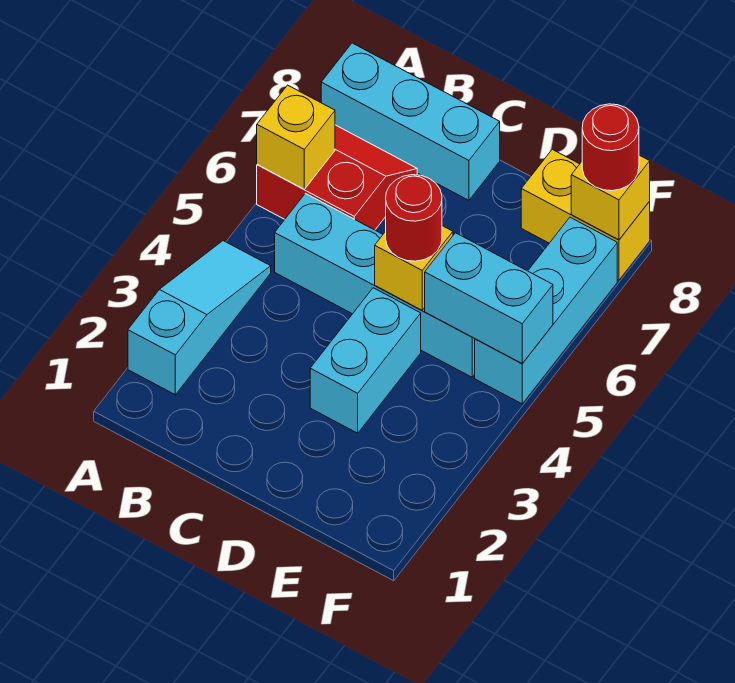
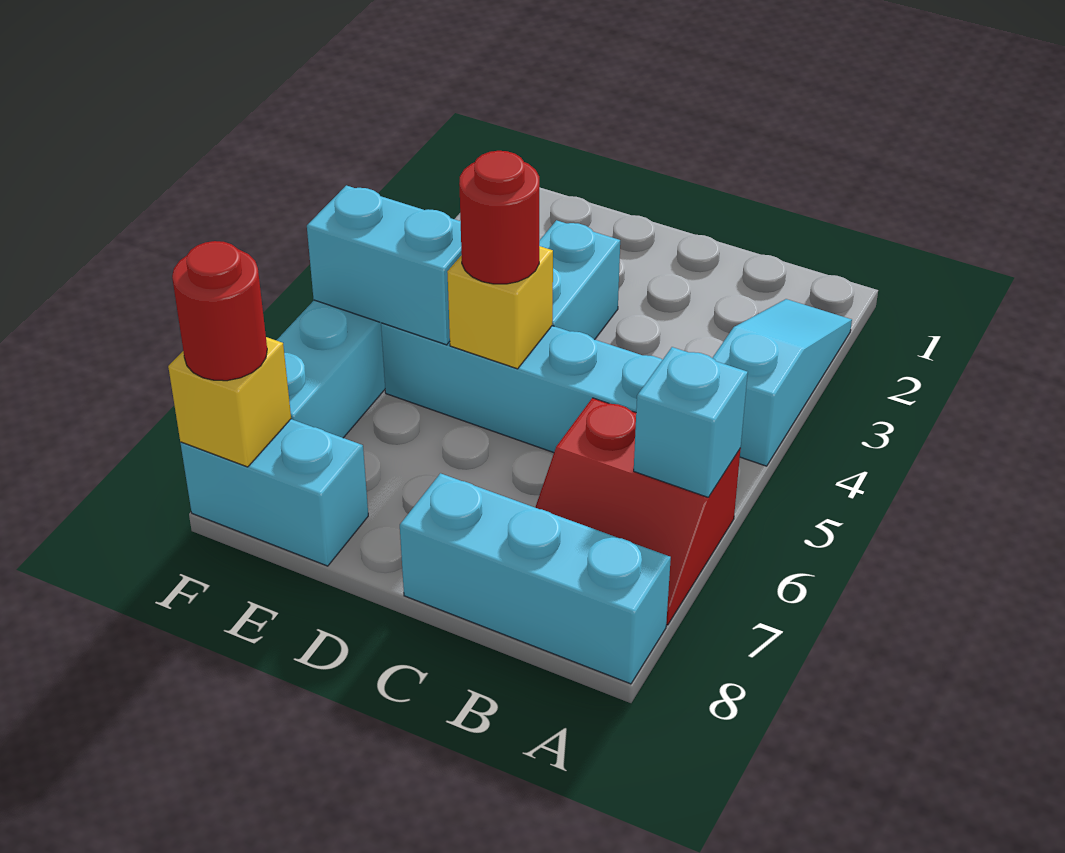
cyan 1x3 slope [128,241,271,395] -> cyan 1x3 slope turned to [713,299,852,466]
yellow 1x1 brick [257,85,335,189] -> cyan 1x1 brick [634,347,748,497]
yellow 1x2 brick [521,149,650,280] -> cyan 1x2 brick [181,419,368,566]

